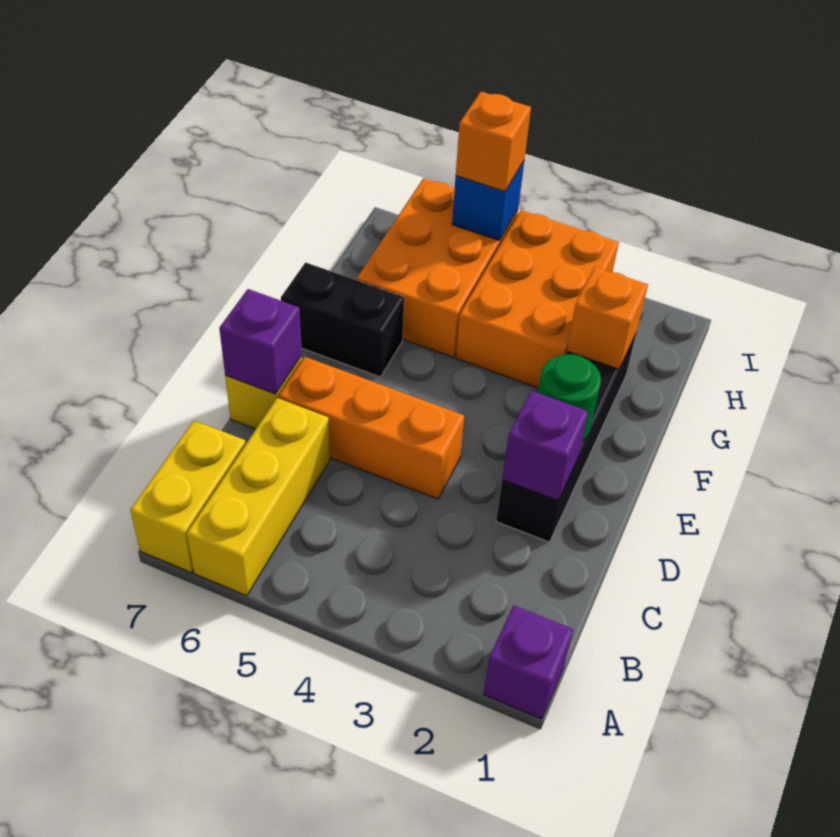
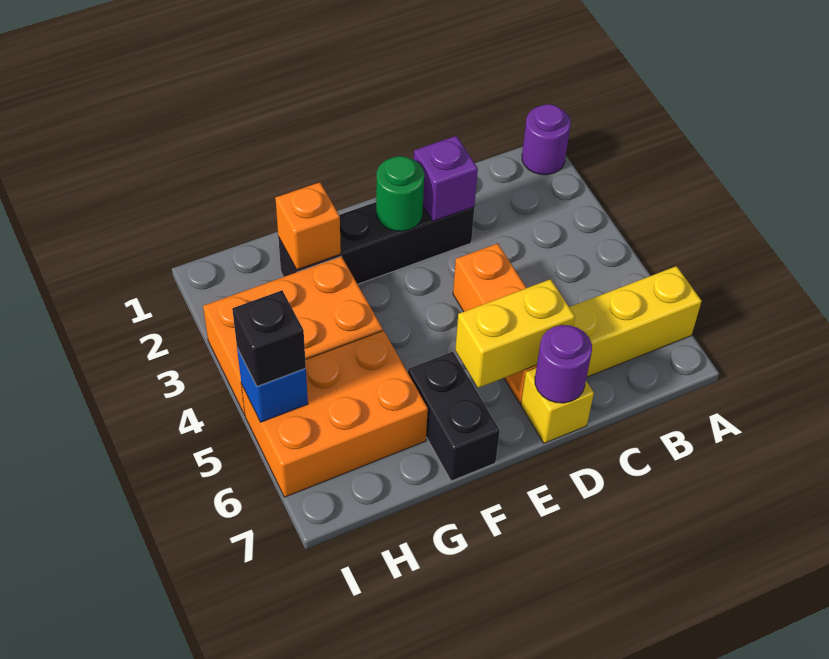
purple 1x1 brick [483,605,573,719] -> purple 1x1 round brick [522,104,570,175]
yellow 1x2 brick [130,420,246,573] -> yellow 1x2 brick moved to [455,279,575,388]
purple 1x1 brick [219,289,302,394] -> purple 1x1 round brick [535,325,592,403]
orange 1x1 brick [456,92,531,191] -> black 1x1 brick [232,291,306,386]

